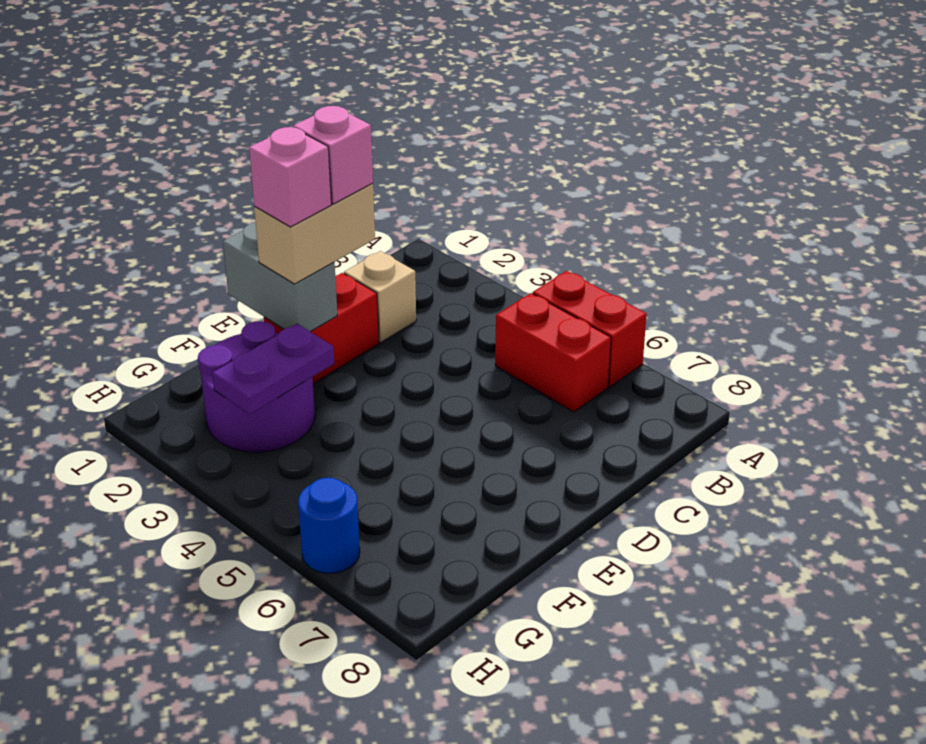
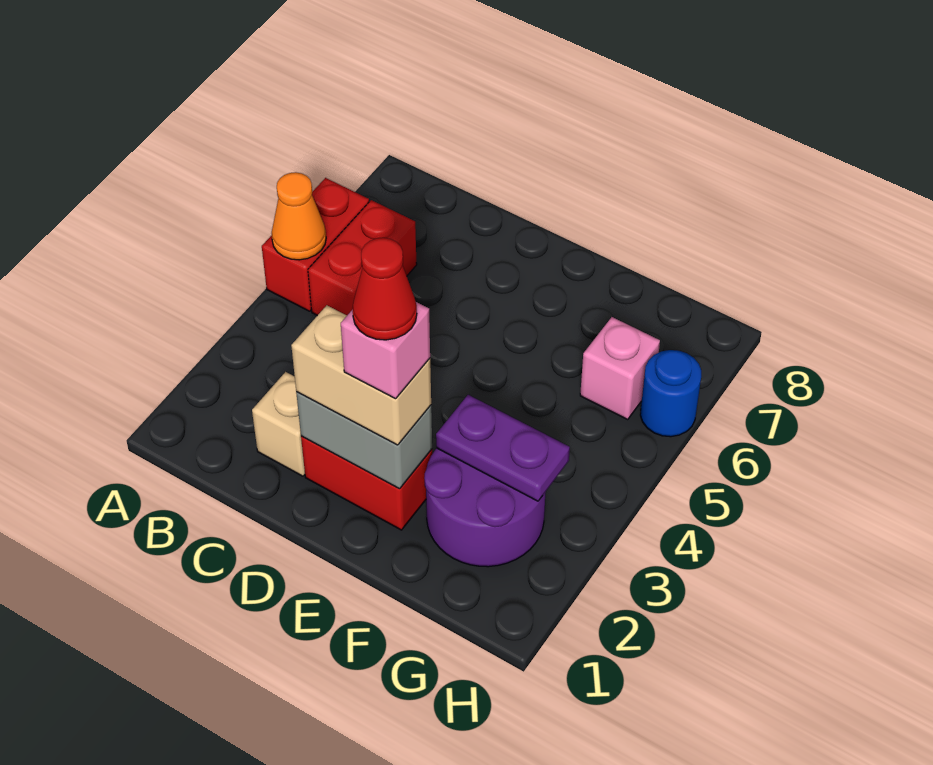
none -> orange 1x1 cone [272,172,326,260]
pink 1x1 brick [293,106,373,204] -> pink 1x1 brick moved to [580,317,660,419]
grey 1x2 brick [223,222,337,332] -> grey 1x2 brick turned to [296,392,432,489]
none -> red 1x1 cone [353,238,417,340]

